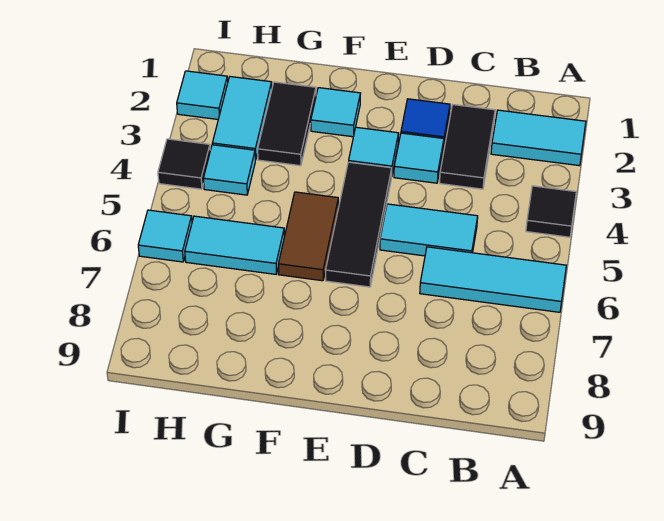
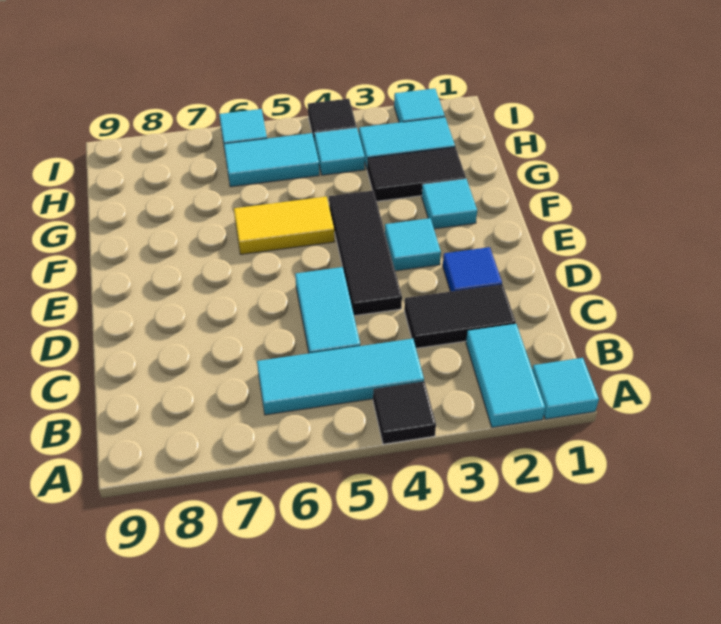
cyan 1x3 tile [420,247,566,312] -> cyan 1x3 tile turned to [257,339,424,415]
cyan 1x1 tile [394,133,444,183] -> cyan 1x1 tile moved to [532,358,599,419]
black 1x3 tile [326,162,392,287] -> black 1x3 tile turned to [329,191,402,316]
brown 1x2 tile [278,192,338,281] -> yellow 1x2 tile [234,197,334,254]
cyan 1x2 tile [185,216,284,274] -> cyan 1x2 tile turned to [224,133,319,187]

